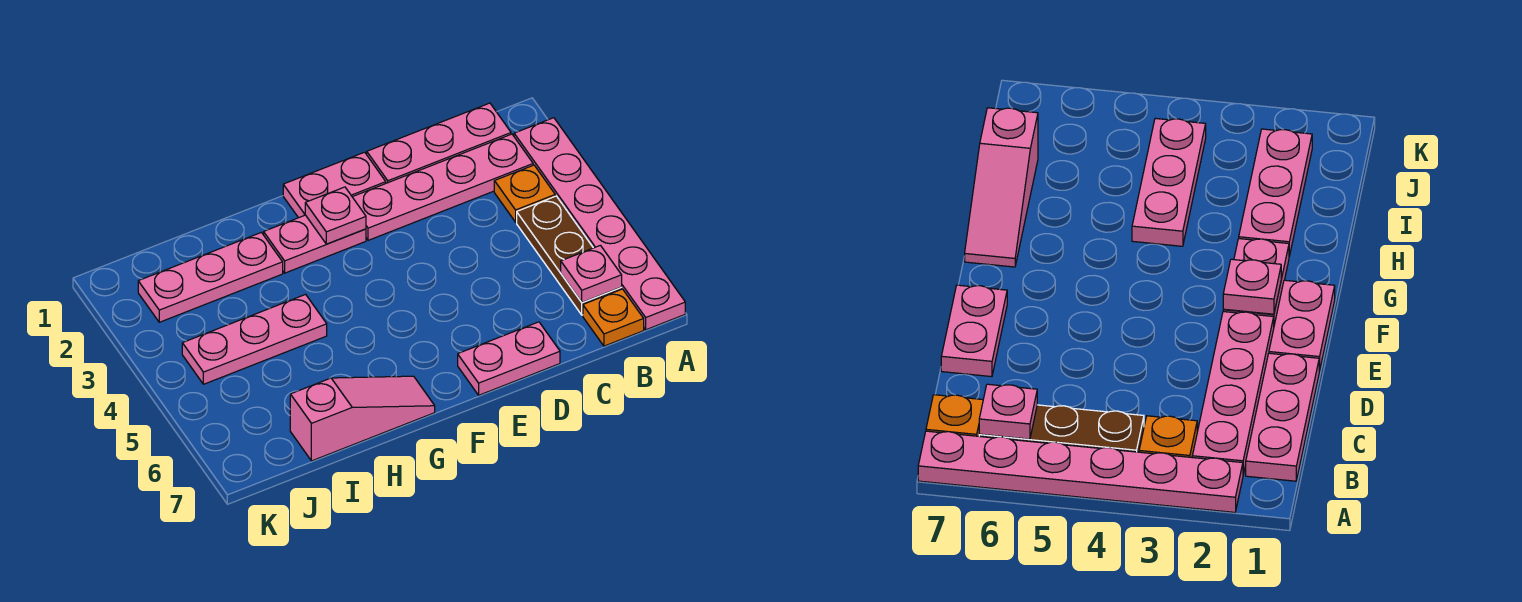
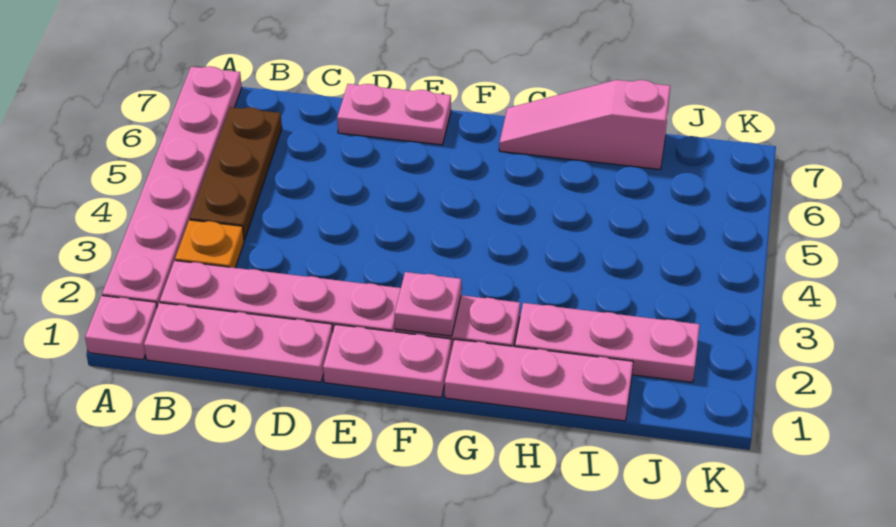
pink 1x1 plate [561,245,622,303] -> pink 1x1 plate moved to [85,296,157,360]
orange 1x1 plate [583,289,644,346] -> none
pink 1x3 plate [182,294,327,384] -> pink 1x3 plate moved to [445,339,633,421]

